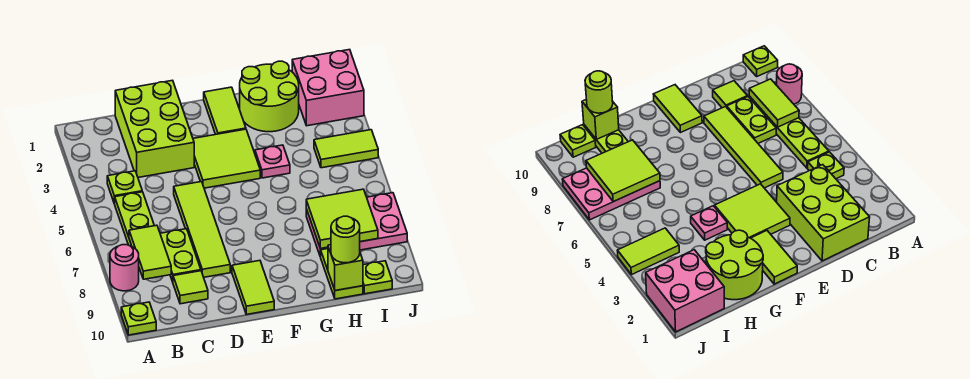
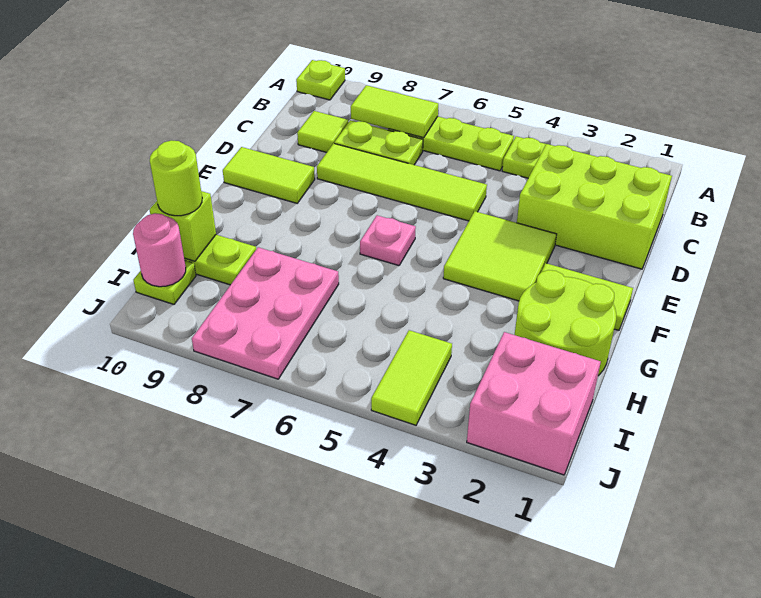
pink 1x1 round brick [110,245,139,291] -> pink 1x1 round brick moved to [133,213,186,287]
pink 1x1 plate [255,145,290,178] -> pink 1x1 plate moved to [360,215,416,266]
lime 2x2 tile [306,189,378,249] -> none

